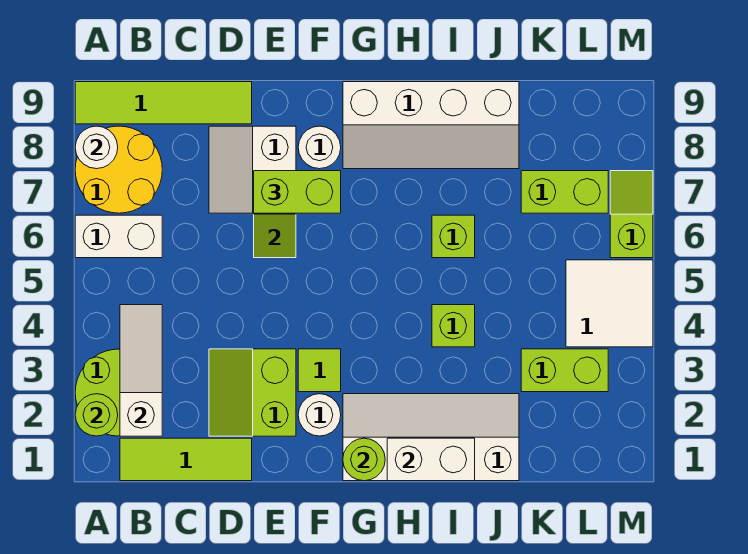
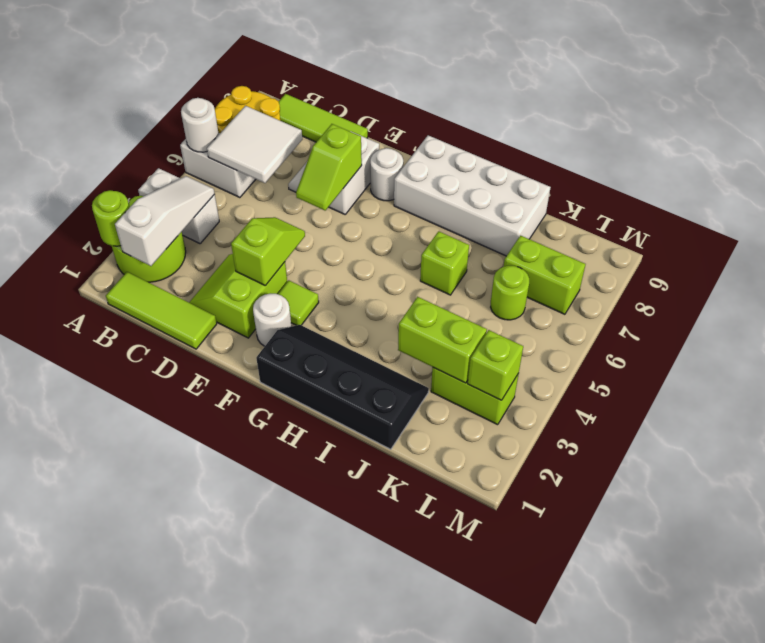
white 1x1 round brick [75,126,118,169] -> white 1x1 round brick moved to [181,98,219,152]
lime 1x4 tile [75,82,252,124] -> lime 1x3 tile [279,94,368,142]
lime 1x2 brick [254,171,341,213] -> lime 1x2 brick moved to [398,297,487,383]
white 2x4 slope [343,394,519,481] -> black 2x4 slope [256,325,429,449]
lime 1x1 round brick [343,438,385,481] -> lime 1x1 round brick moved to [491,266,529,320]
white 2x4 slope [343,82,519,169] -> white 2x4 brick [394,135,551,256]
white 1x2 brick [387,438,475,481] -> white 1x2 brick moved to [138,168,219,244]
lime 1x1 brick [432,305,475,347] -> lime 1x1 brick moved to [468,330,523,400]
white 2x2 tile [566,260,653,347] -> white 2x2 tile moved to [207,106,302,183]
lime 1x2 slope [610,171,653,258] -> lime 1x2 slope moved to [231,217,305,286]

